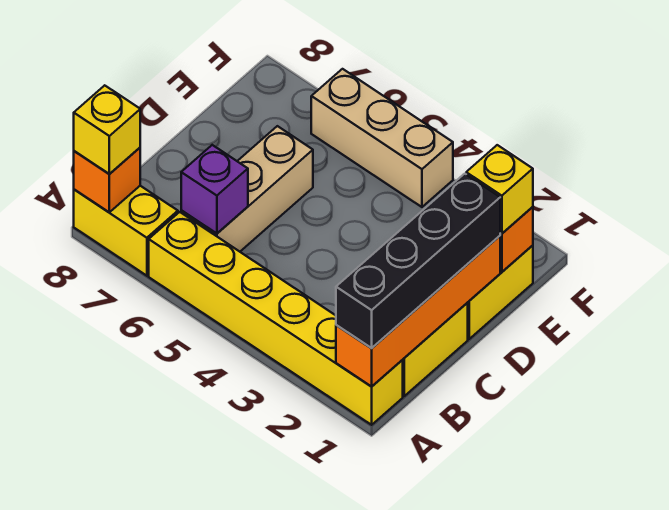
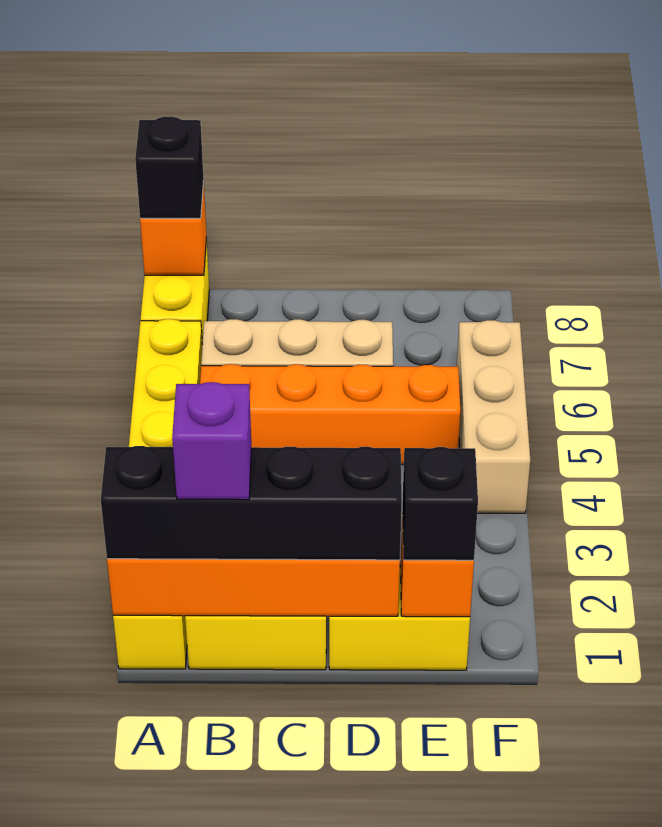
yellow 1x1 brick [74,85,140,174] -> black 1x1 brick [135,117,204,218]
none -> orange 1x4 brick [200,364,460,465]
purple 1x1 brick [181,145,248,233] -> purple 1x1 brick moved to [172,382,251,500]
yellow 1x1 brick [466,145,533,234] -> black 1x1 brick [402,447,478,560]

